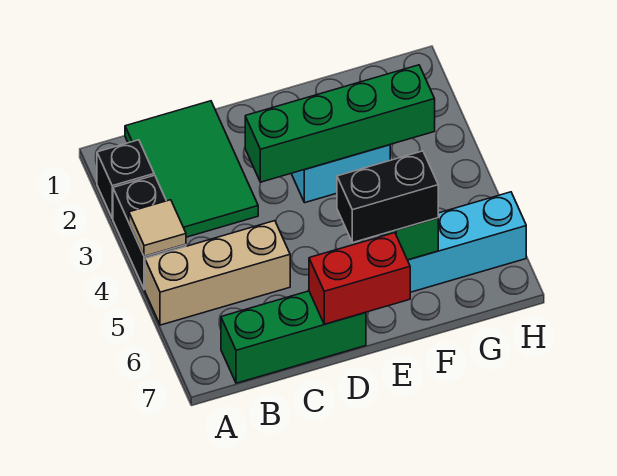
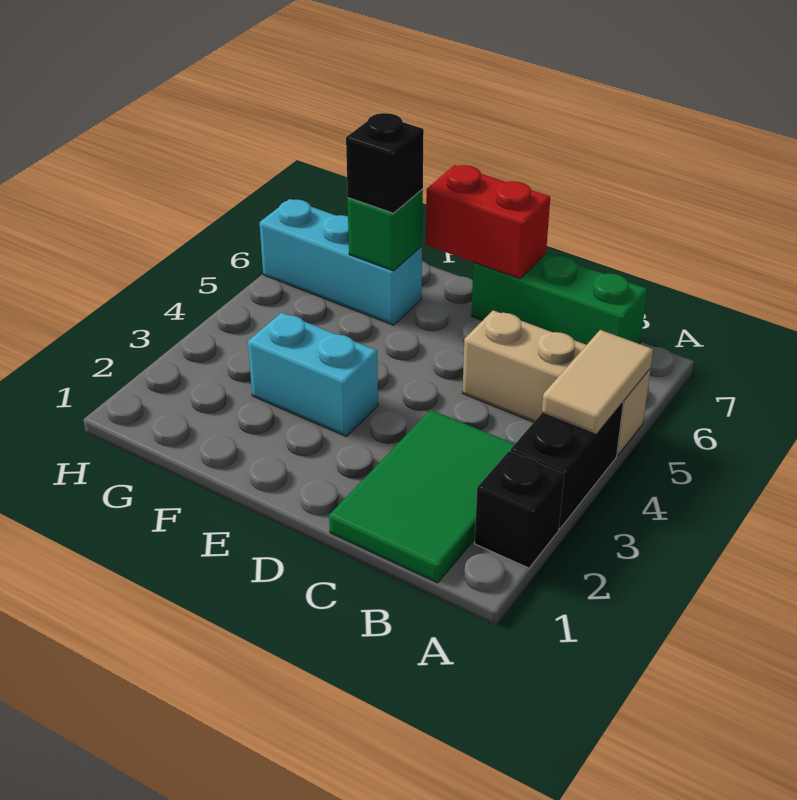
tan 1x1 tile [129,200,186,256] -> tan 1x2 tile [542,330,653,434]
green 1x4 brick [245,65,435,182] -> none
black 1x2 brick [337,151,438,243] -> black 1x1 brick [346,113,424,213]

